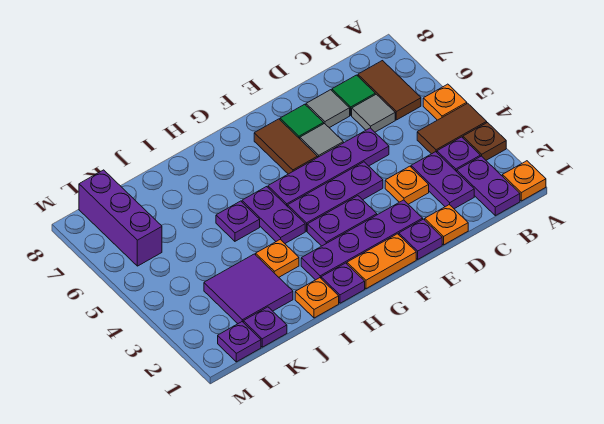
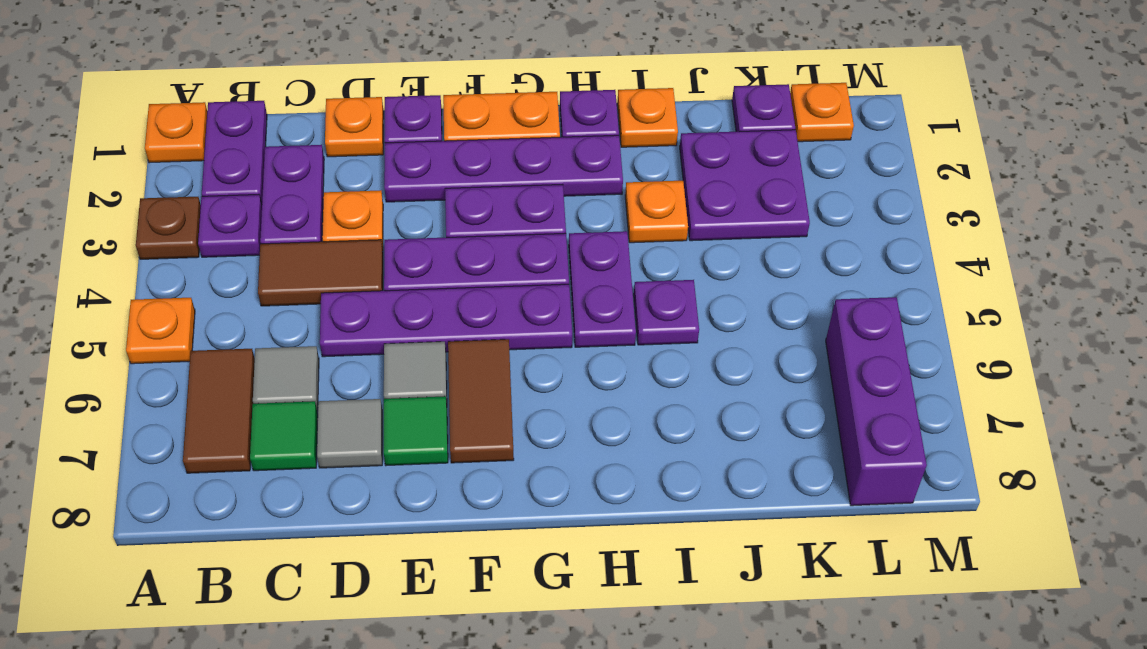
brown 1x2 tile [417,103,487,154] -> brown 1x2 tile moved to [258,240,383,306]
purple 2x2 tile [204,254,293,323] -> purple 2x2 plate [680,130,810,241]
purple 1x1 plate [218,322,261,362] -> orange 1x1 plate [790,83,854,142]

